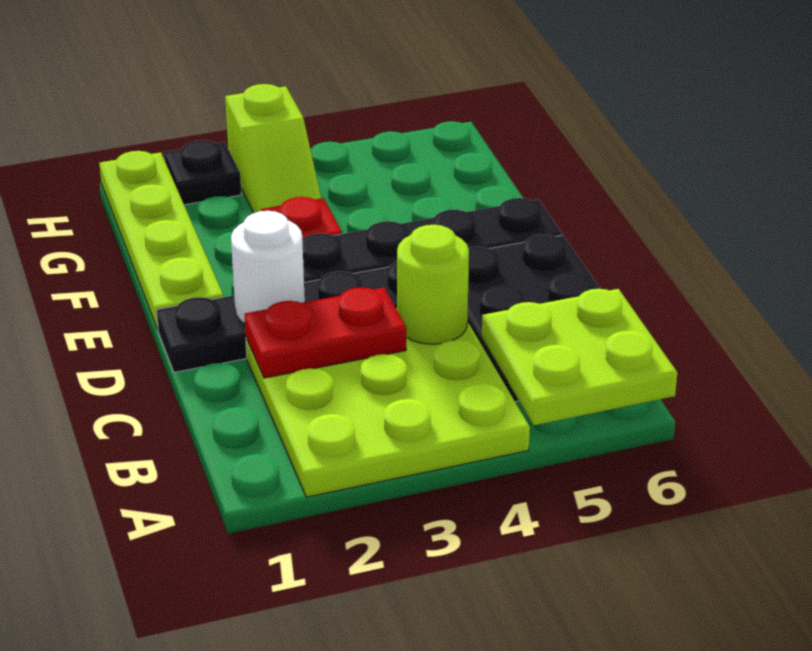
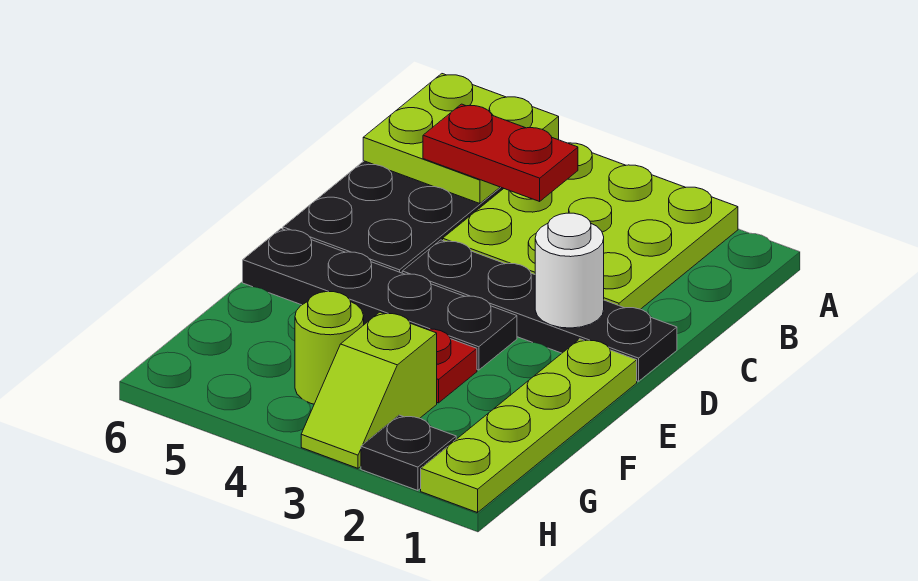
red 1x2 plate [244,287,406,378] -> red 1x2 plate moved to [423,104,578,201]
lime 1x1 round brick [397,225,469,344] -> lime 1x1 round brick moved to [295,292,364,404]
lime 1x2 slope [225,84,321,213] -> lime 1x2 slope turned to [301,312,437,468]

